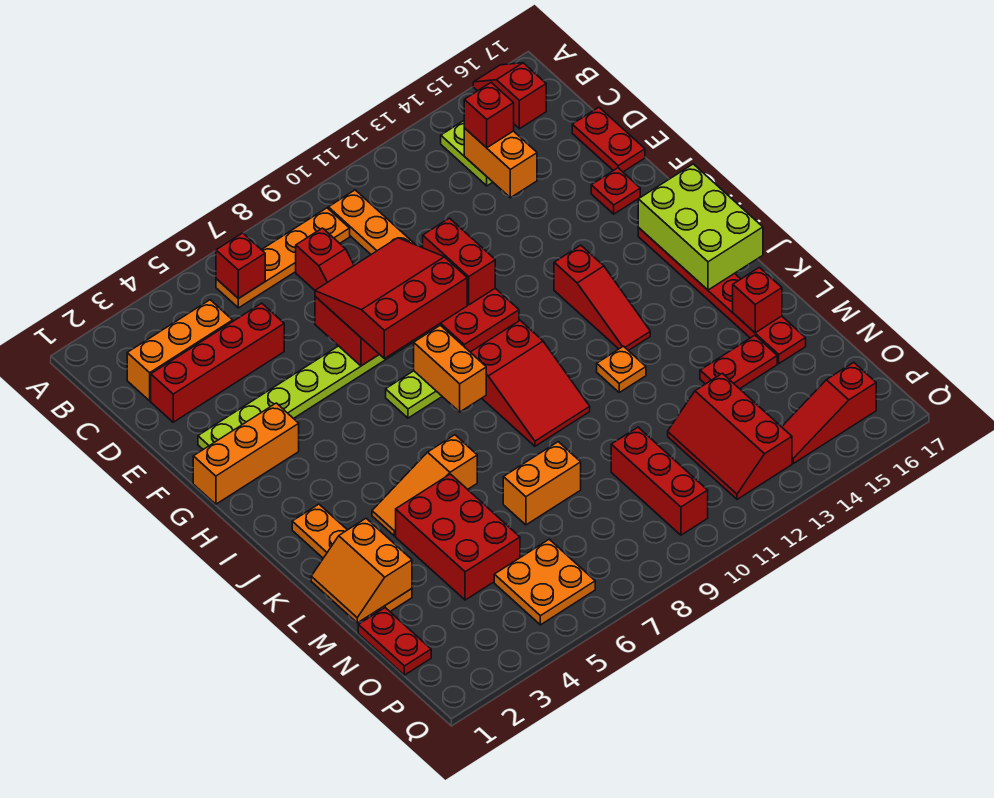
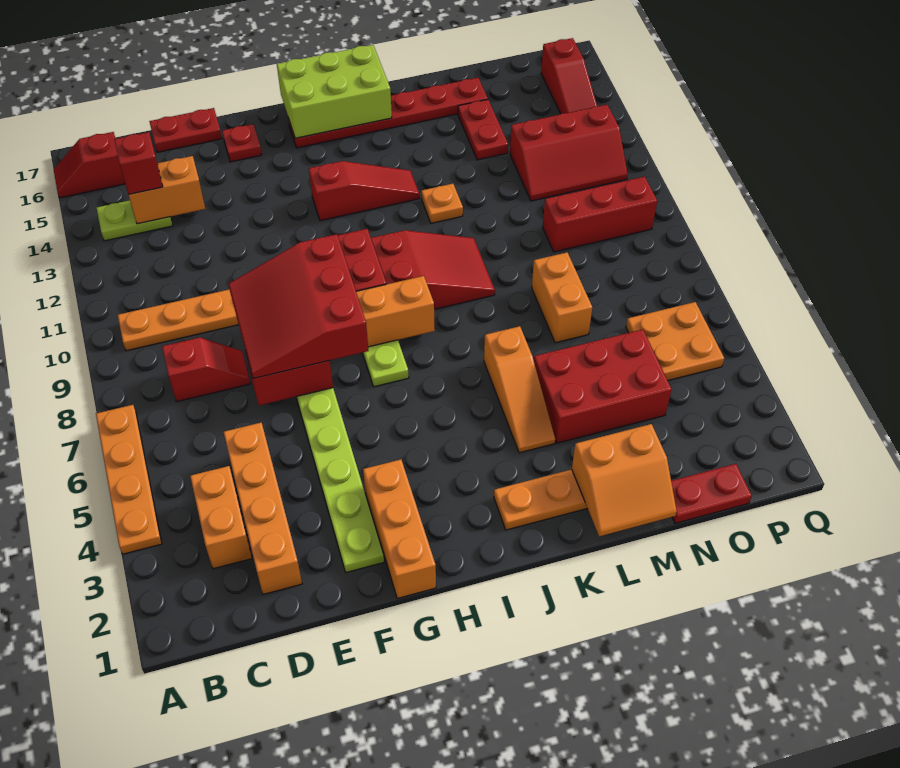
orange 1x4 plate [216,208,350,308] -> orange 1x4 plate moved to [96,405,162,554]
red 1x1 brick [216,233,265,299] -> none
orange 1x3 brick [127,300,233,401] -> orange 1x2 brick [190,466,252,569]
red 1x4 brick [151,303,284,422] -> orange 1x4 brick [224,423,302,594]
red 1x2 brick [423,218,495,305] -> none
red 1x1 brick [733,267,782,333] -> none

